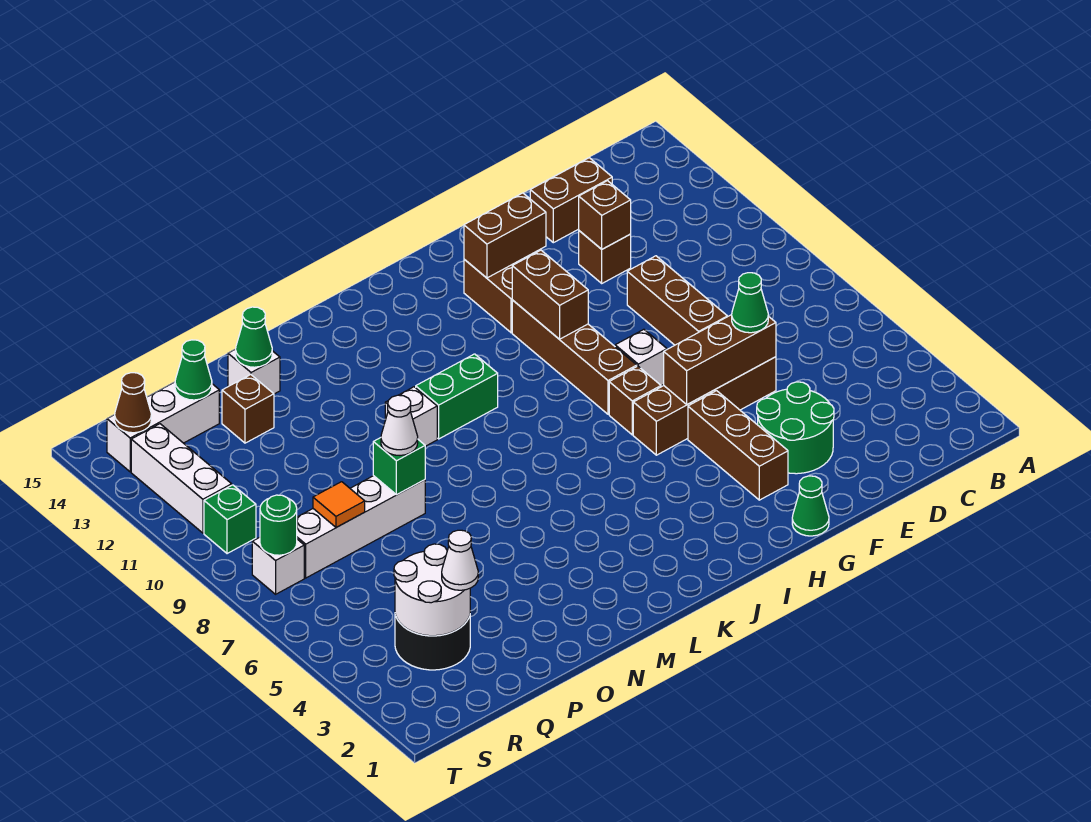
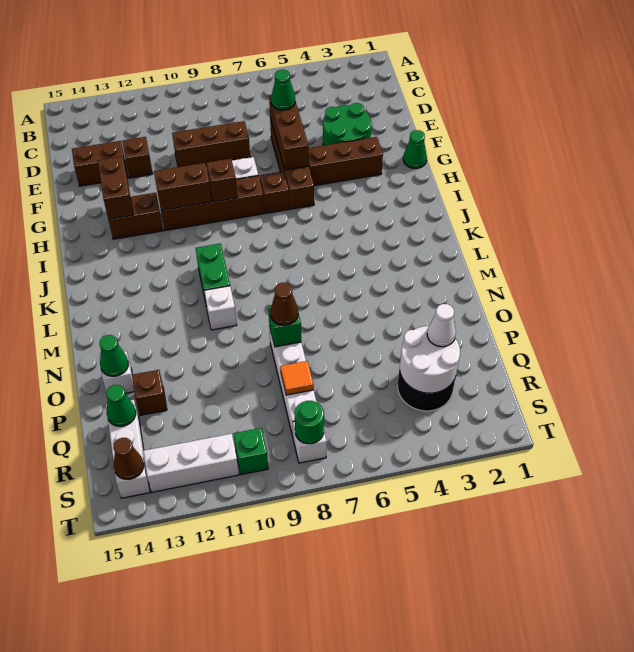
brown 1x2 brick [530,158,612,243] -> brown 1x2 brick turned to [72,141,128,186]
brown 1x1 brick [579,181,631,249] -> brown 1x1 brick moved to [207,159,238,202]
white 1x1 cone [381,395,418,455] -> brown 1x1 cone [270,283,298,325]

